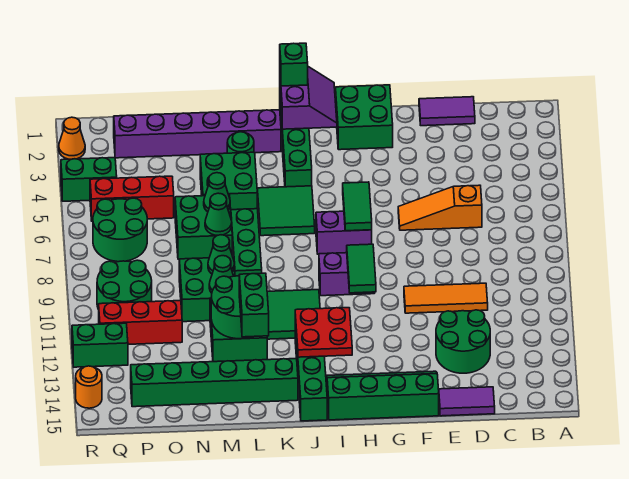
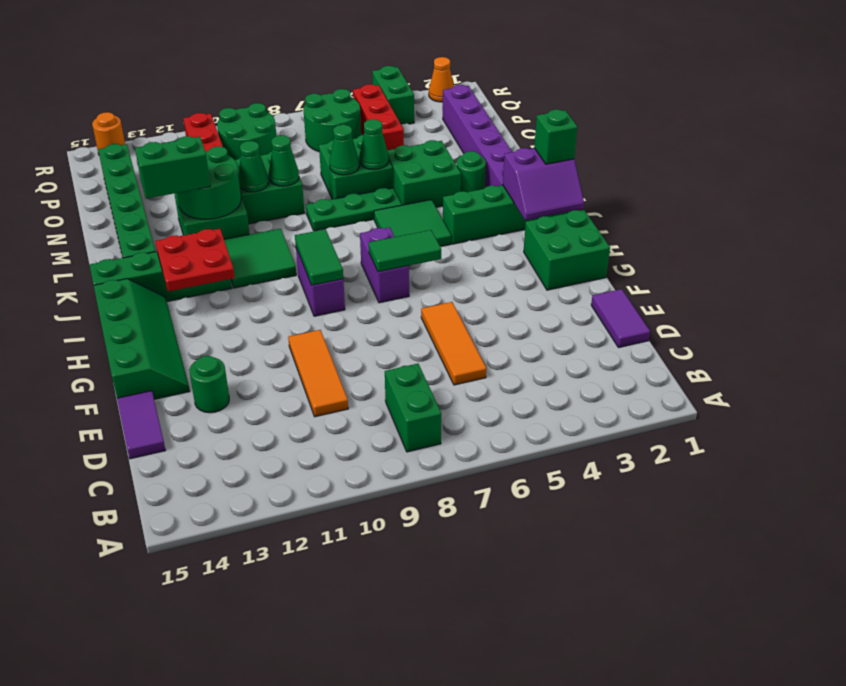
orange 1x3 slope [398,185,482,230] -> orange 1x3 tile [421,302,486,385]
green 2x2 round brick [436,310,490,373] -> green 1x1 round brick [189,356,229,413]
green 1x2 tile [347,244,376,293] -> green 1x2 tile turned to [295,229,343,285]
green 1x2 brick [72,323,128,367] -> green 1x2 brick moved to [385,364,441,452]

